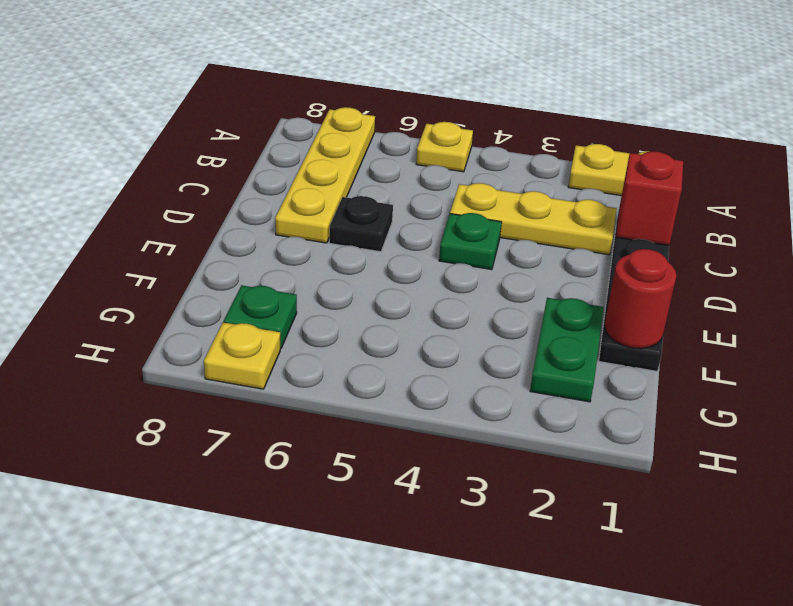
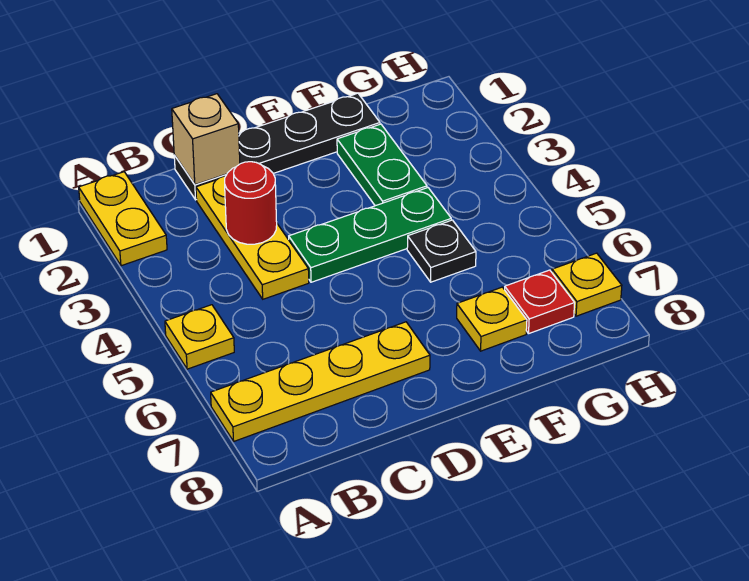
red 1x1 brick [616,151,683,245] -> tan 1x1 brick [172,94,240,185]
green 1x1 plate [439,213,502,270] -> green 1x3 plate [289,188,451,282]
black 1x1 plate [329,196,393,252] -> black 1x1 plate moved to [407,220,476,282]
red 1x1 round brick [605,249,676,348] -> red 1x1 round brick moved to [225,162,277,244]
green 1x2 plate [530,298,604,402] -> green 1x2 plate turned to [337,124,427,206]
none -> yellow 1x1 plate [457,287,527,351]
green 1x1 plate [224,285,297,349] -> red 1x1 plate [505,270,575,333]

